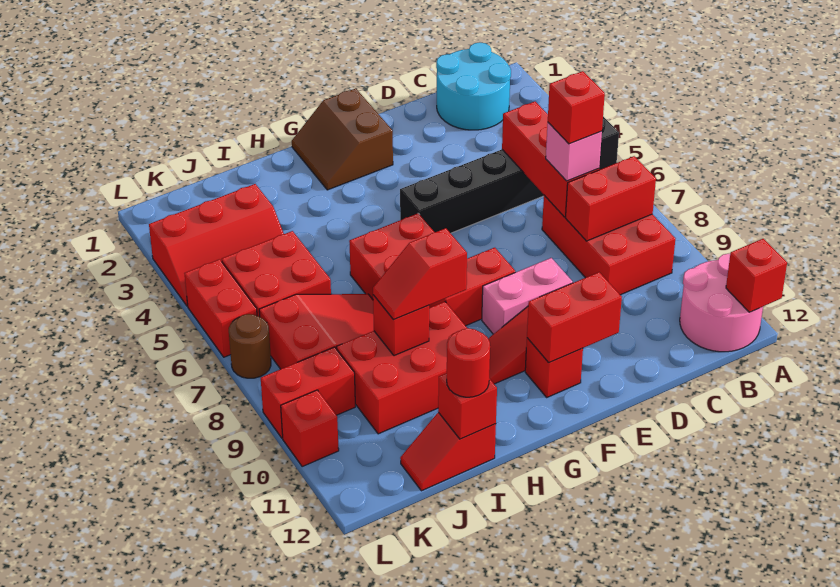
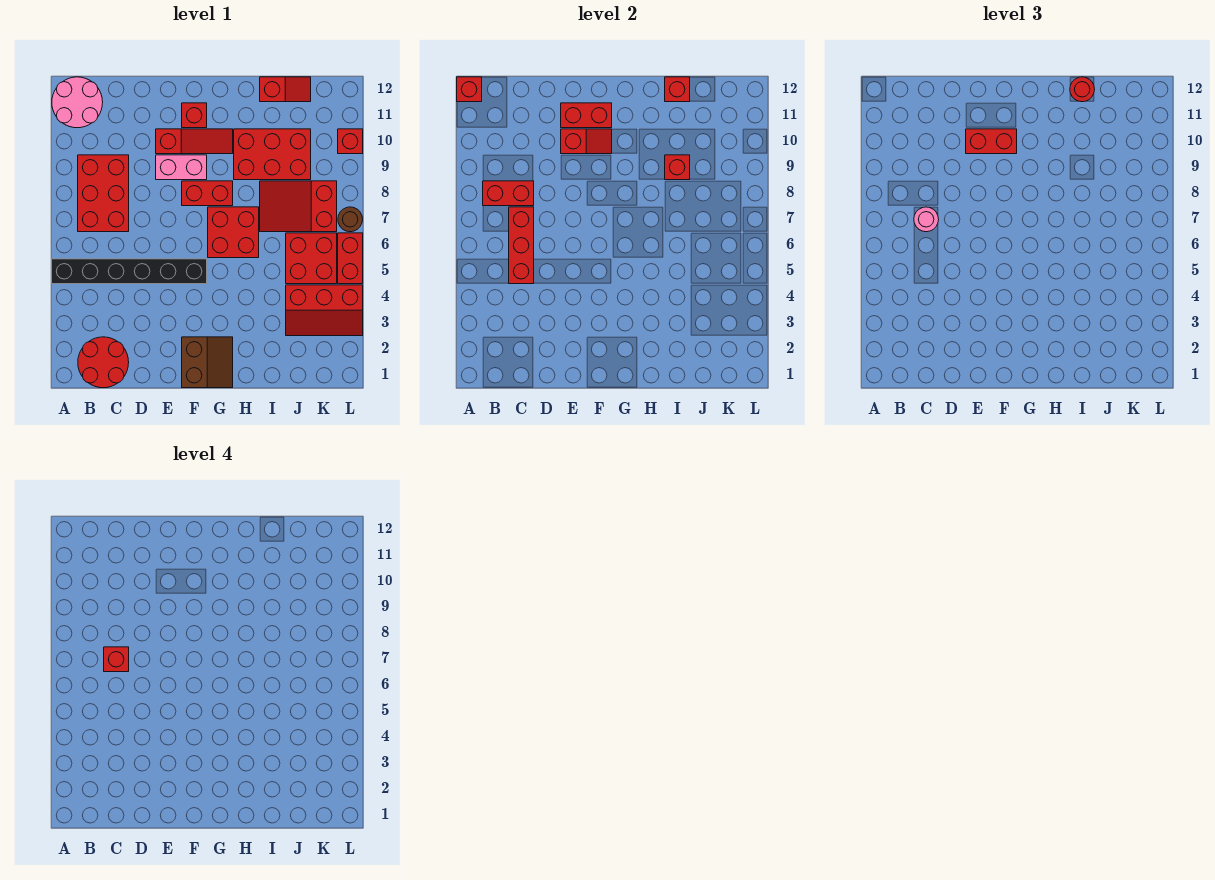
cyan 2x2 round brick [436,42,511,130] -> red 2x2 round brick [78,337,129,388]
pink 1x1 brick [546,123,602,181] -> pink 1x1 round brick [914,207,939,232]
red 1x2 slope [373,228,467,320] -> red 1x2 slope moved to [561,129,612,154]
red 2x3 slope [149,184,284,306] -> red 2x3 slope turned to [286,285,363,336]
red 1x2 brick [261,347,355,438] -> red 1x2 brick moved to [966,129,1017,154]

